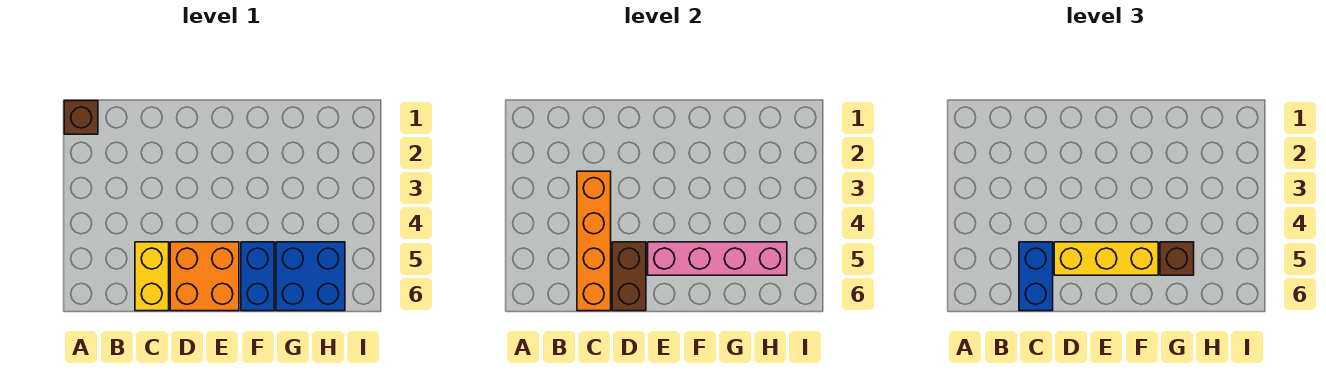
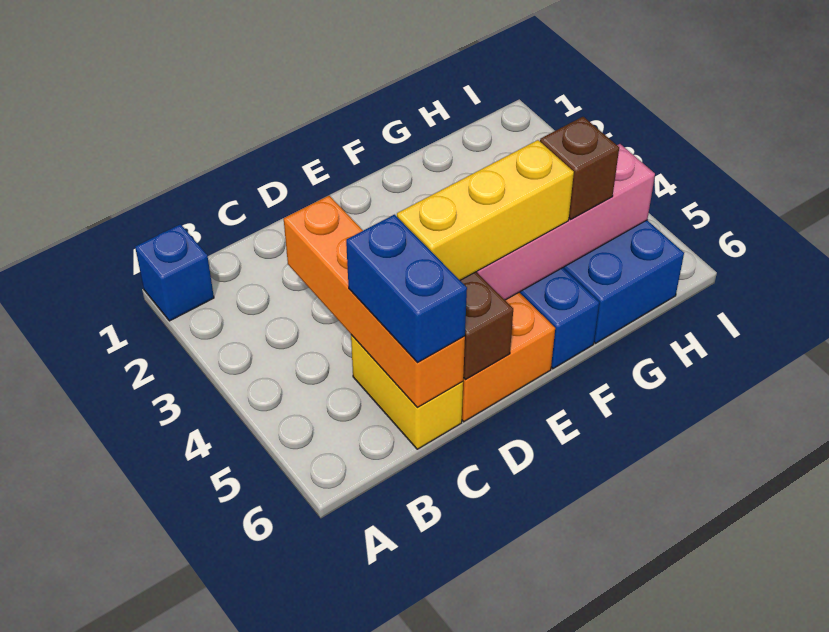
brown 1x1 brick [64,101,98,134] -> blue 1x1 brick [135,224,214,321]

